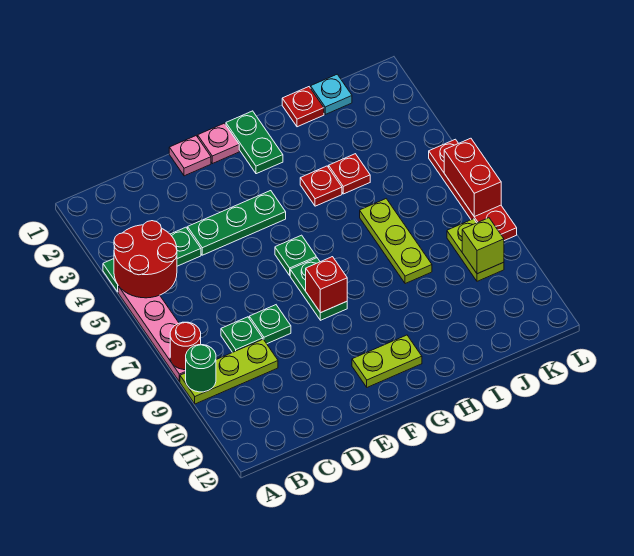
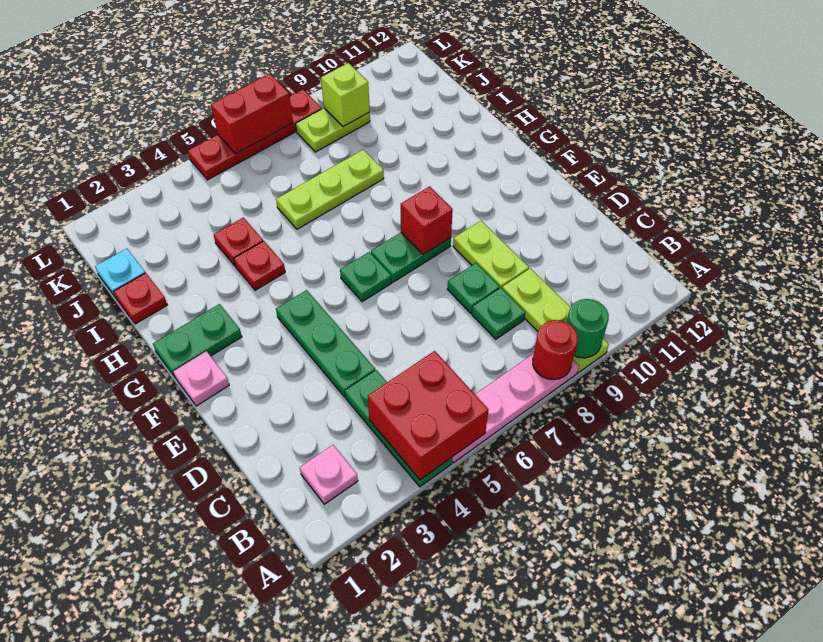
red 2x2 round brick [114,221,177,298] -> red 2x2 brick [368,351,488,480]
pink 1x1 plate [169,136,211,176] -> pink 1x1 plate moved to [300,445,358,504]
lime 1x2 plate [352,335,422,387] -> lime 1x2 plate moved to [453,221,529,288]

